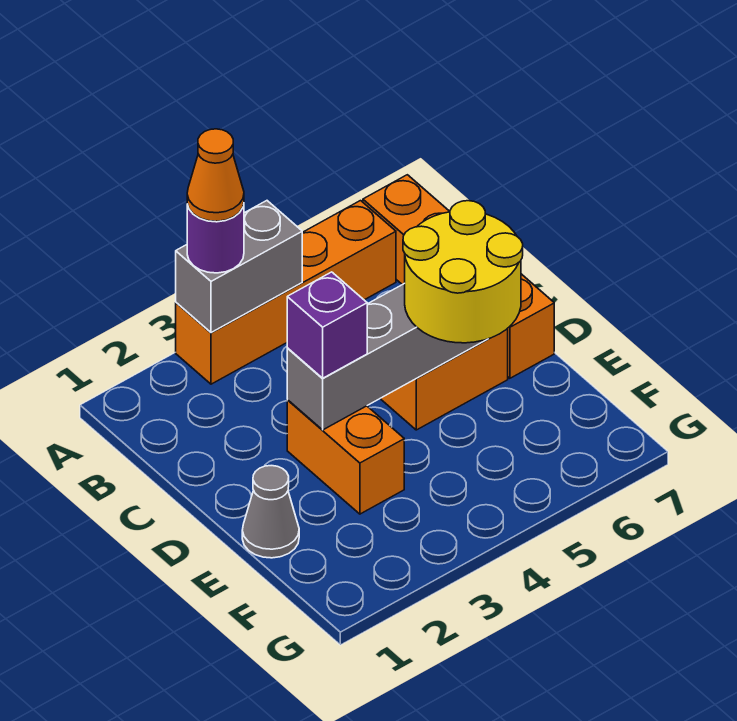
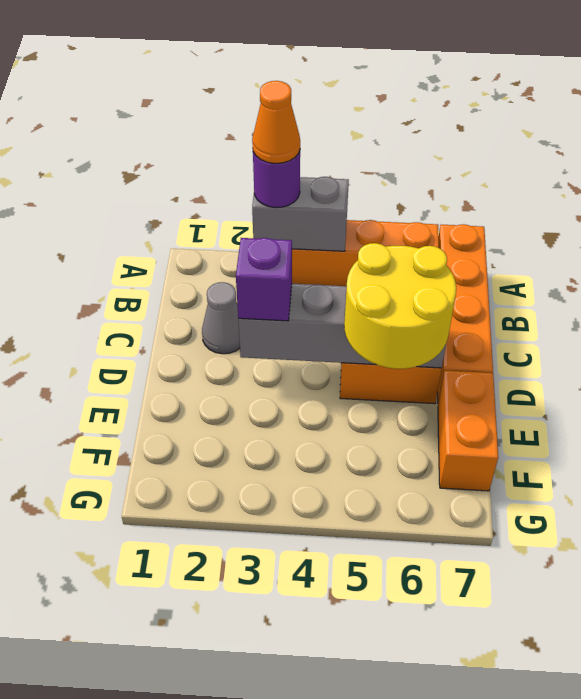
orange 1x2 brick [287,400,404,514] -> orange 1x2 brick moved to [438,370,498,491]
grey 1x1 cone [242,466,299,558] -> grey 1x1 cone moved to [202,282,240,354]

